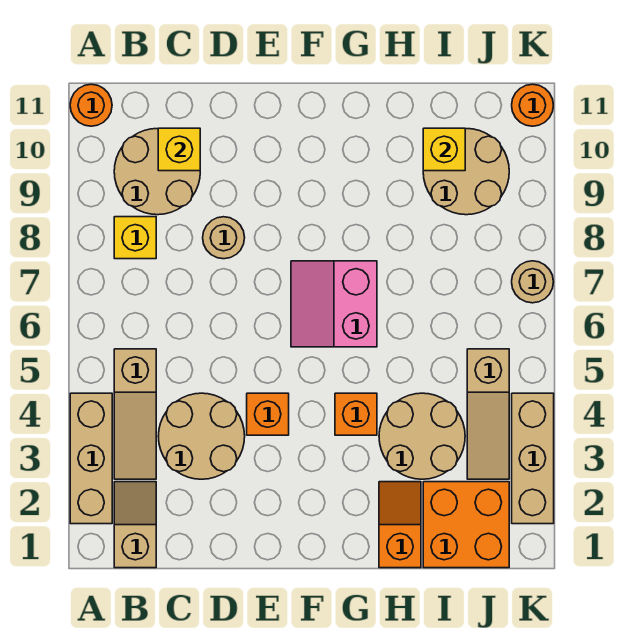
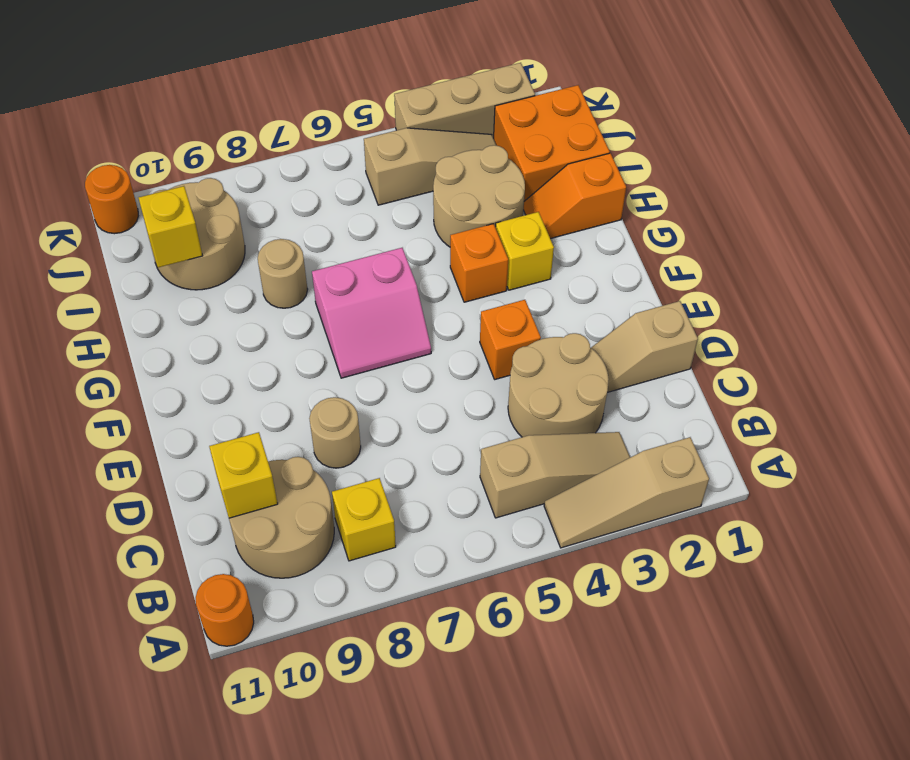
tan 1x3 brick [70,393,112,524] -> tan 1x3 slope [544,437,709,548]
tan 1x2 slope [114,482,156,568] -> tan 1x2 slope moved to [591,301,698,392]
none -> yellow 1x1 brick [496,212,554,290]
tan 1x1 round brick [512,261,553,303] -> tan 1x1 round brick moved to [258,239,308,308]

